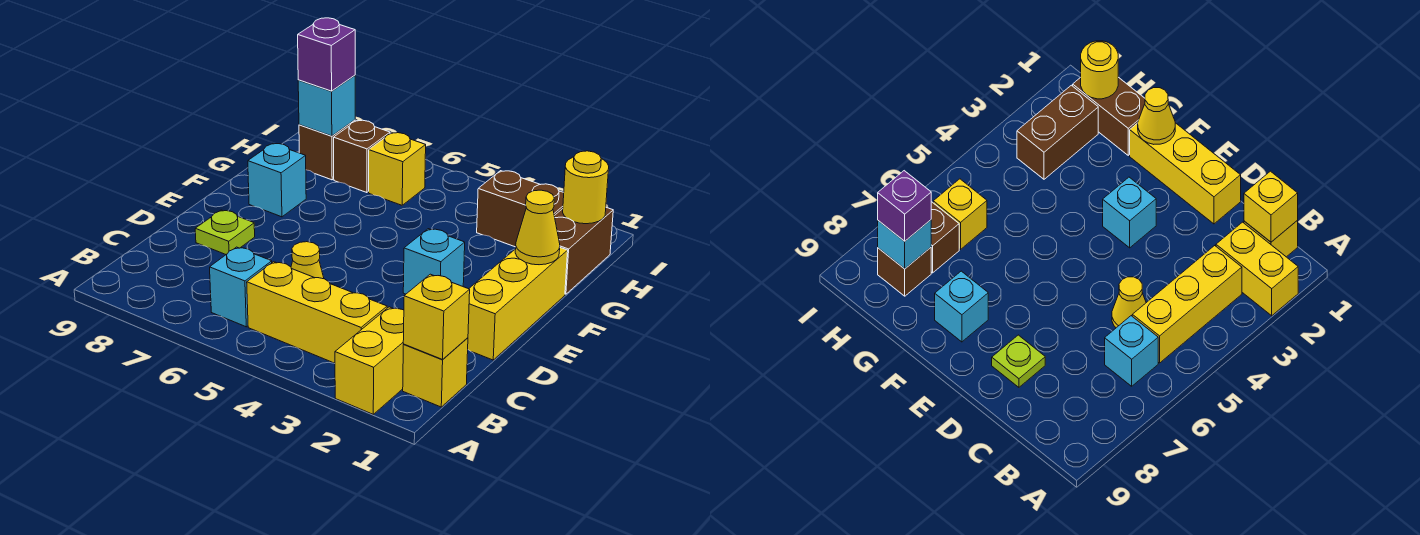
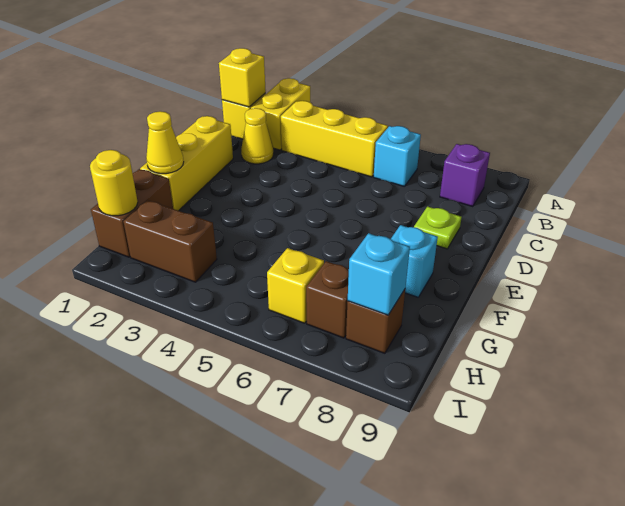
yellow 1x1 cone [291,242,324,279] -> yellow 1x1 cone moved to [241,108,274,164]
cyan 1x1 brick [403,229,465,294] -> none
purple 1x1 brick [298,18,355,91] -> purple 1x1 brick moved to [440,144,490,207]

